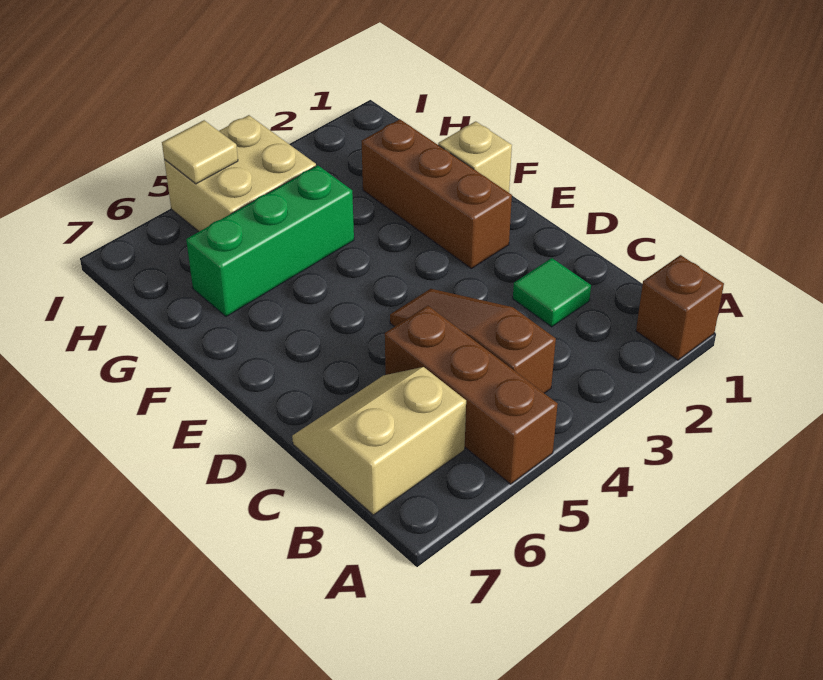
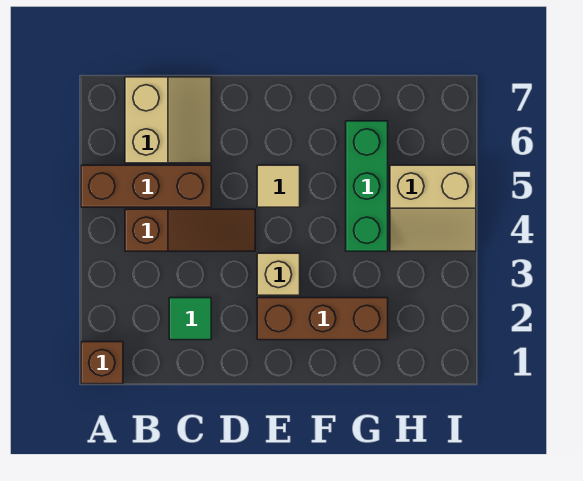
tan 1x1 brick [438,121,512,193] -> tan 1x1 brick moved to [257,253,300,295]
tan 2x2 brick [164,115,316,231] -> tan 2x2 slope [390,165,476,251]
tan 1x1 tile [162,120,238,184] -> tan 1x1 tile moved to [257,165,300,207]

